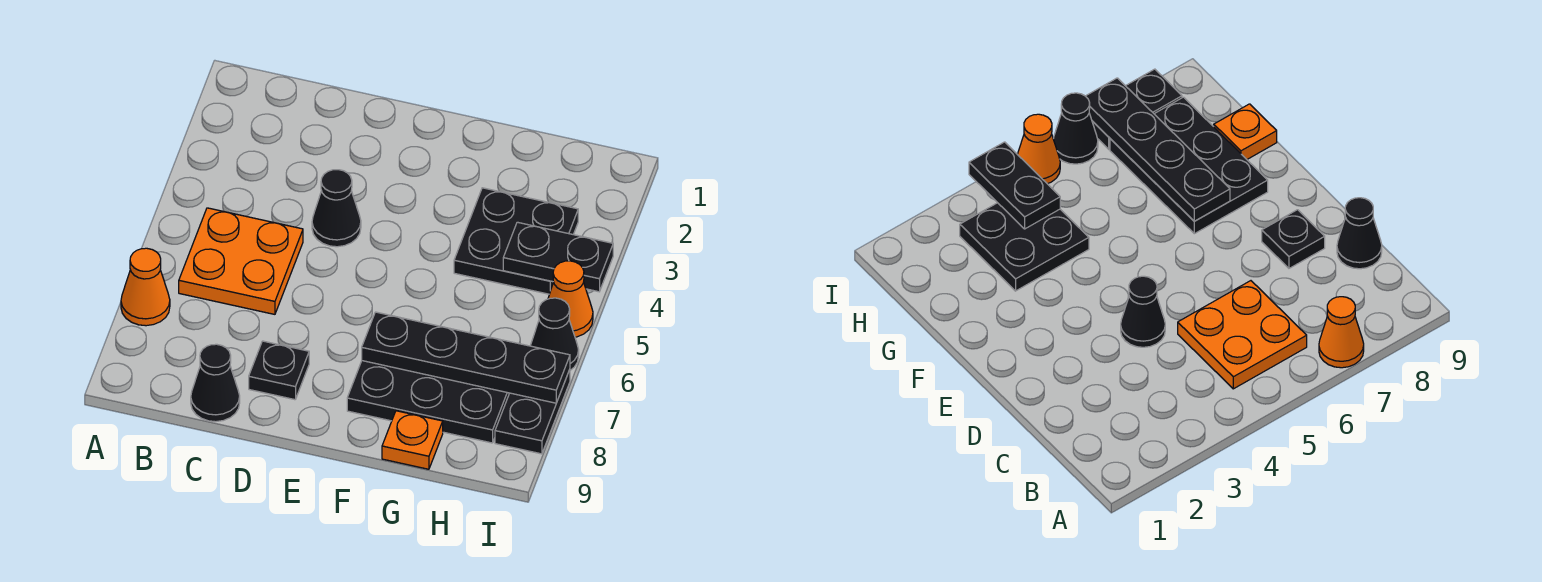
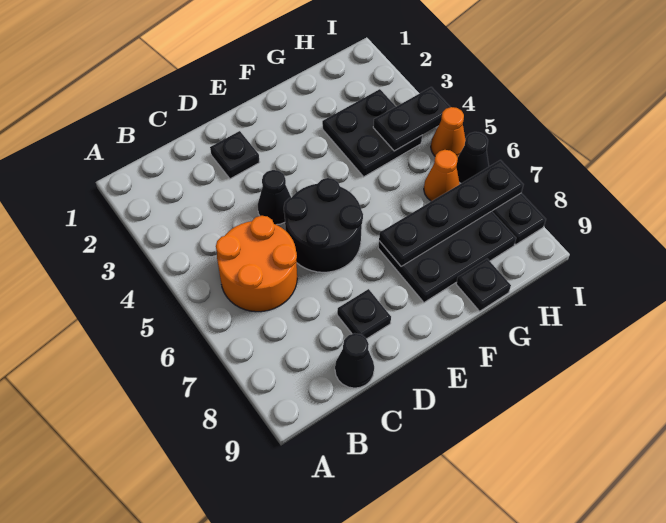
orange 1x1 cone [121,248,170,326] -> orange 1x1 cone moved to [424,150,460,201]
orange 2x2 plate [179,208,303,314] -> orange 2x2 round brick [216,216,297,312]
none -> black 1x1 plate [210,131,259,179]
none -> black 2x2 round brick [284,178,363,272]
orange 1x1 plate [382,411,443,469] -> black 1x1 plate [456,259,511,311]

